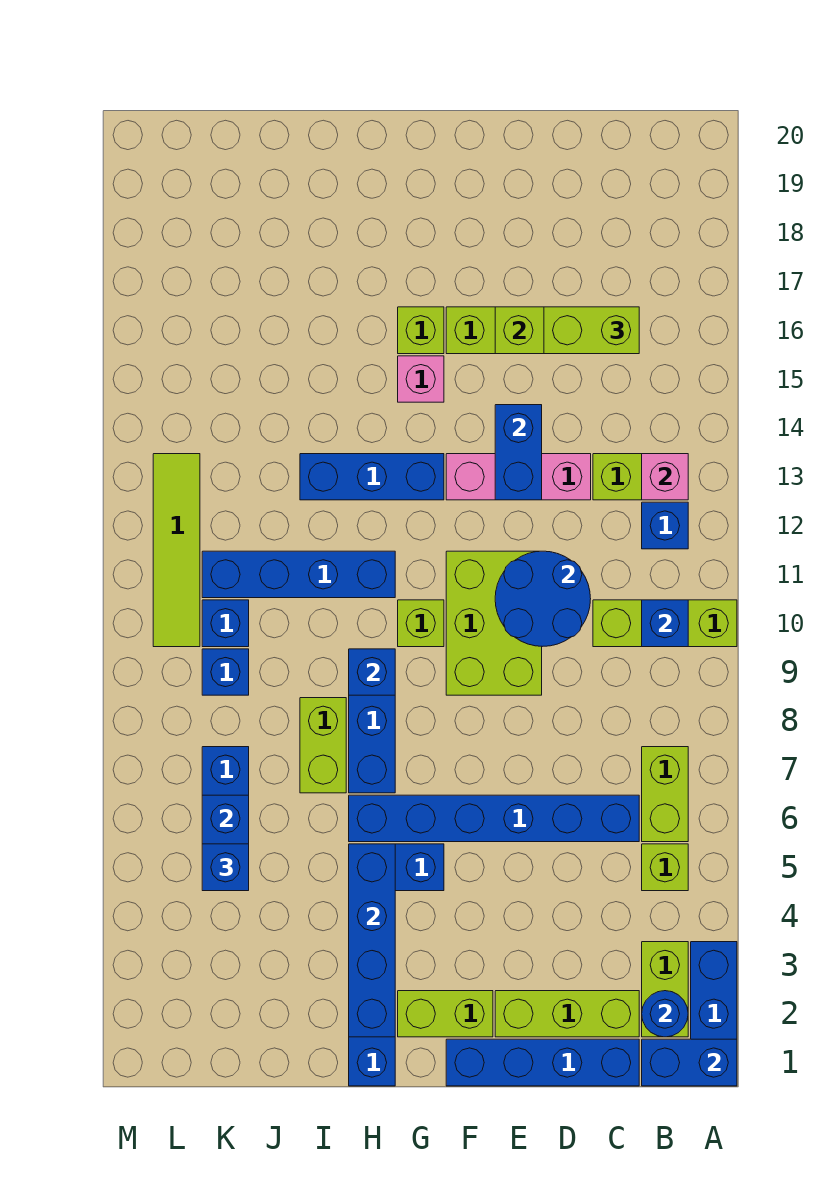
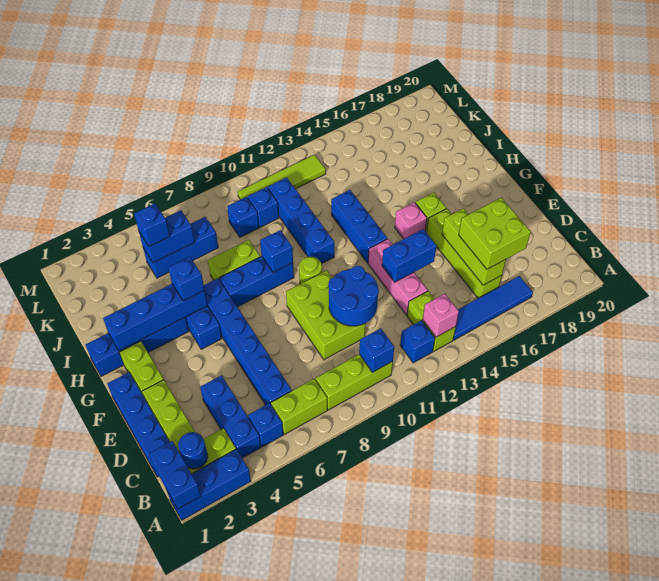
lime 1x3 brick [593,600,737,647] -> lime 1x3 brick turned to [316,354,393,410]
none -> blue 1x3 brick [200,375,261,458]
lime 1x1 brick [642,844,688,891] -> blue 1x1 brick [248,403,283,447]
none -> blue 1x4 tile [453,276,533,340]
lime 1x2 brick [544,307,639,354] -> lime 2x2 brick [459,198,531,269]
lime 2x3 brick [446,551,542,695] -> lime 2x3 brick turned to [286,270,365,360]
lime 1x1 brick [398,600,444,647] -> lime 1x1 round brick [299,257,322,284]
none -> blue 1x1 brick [168,257,204,301]

